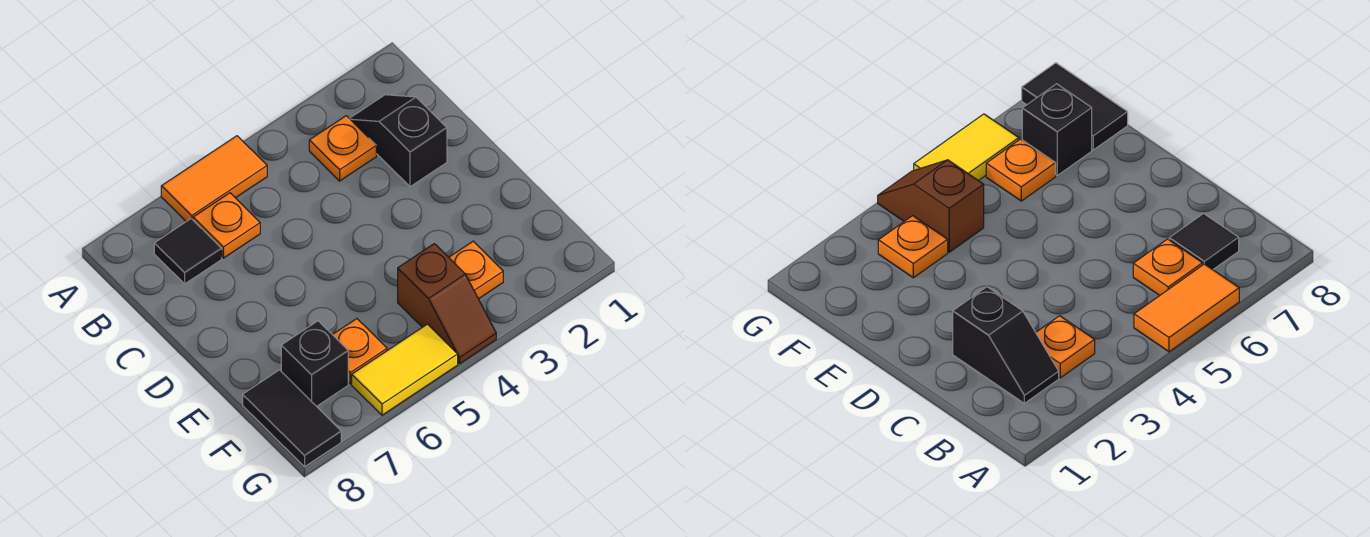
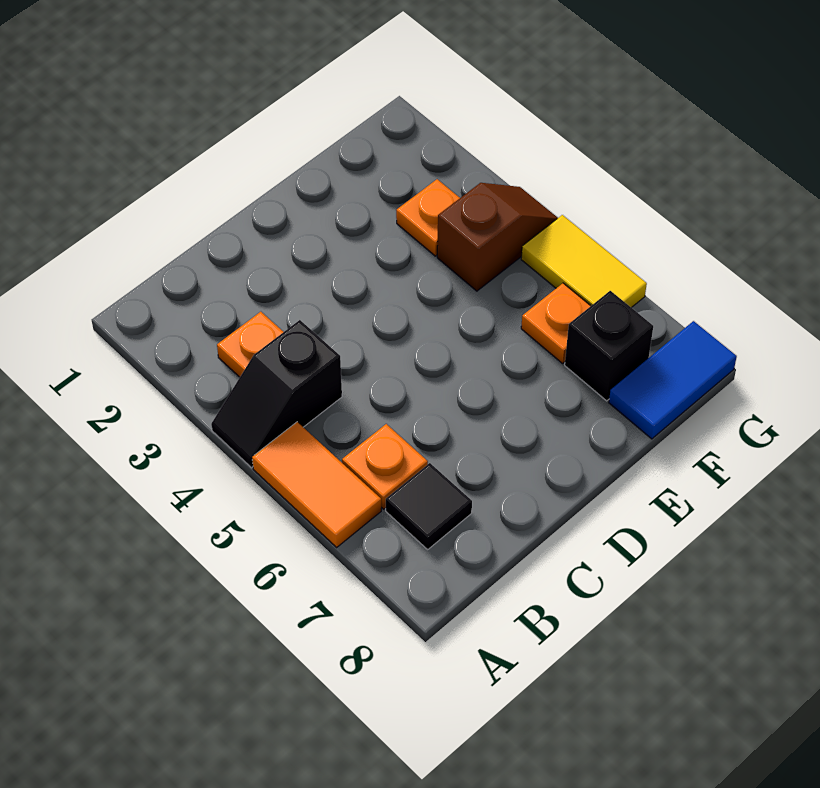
black 1x2 slope [349,95,447,187] -> black 1x2 slope moved to [211,320,342,468]
black 1x2 tile [243,370,341,467] -> blue 1x2 tile [609,321,737,439]

